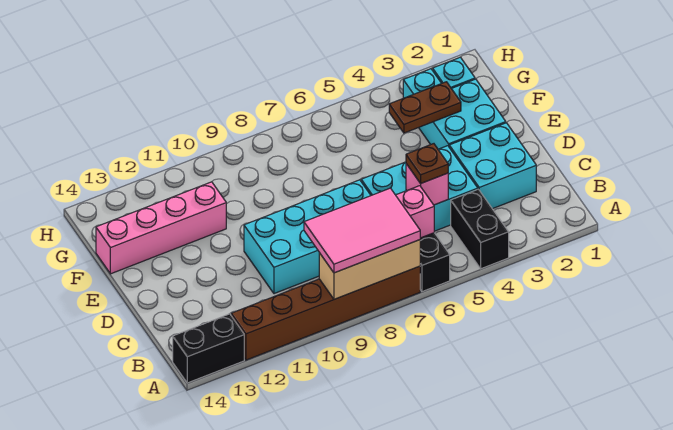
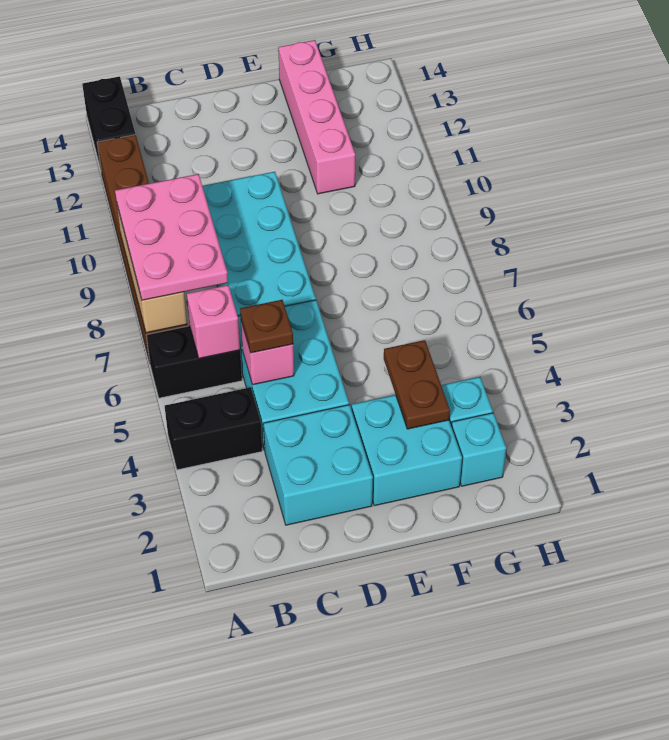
pink 2x3 tile [304,188,420,273] -> pink 2x3 plate [115,174,228,300]

